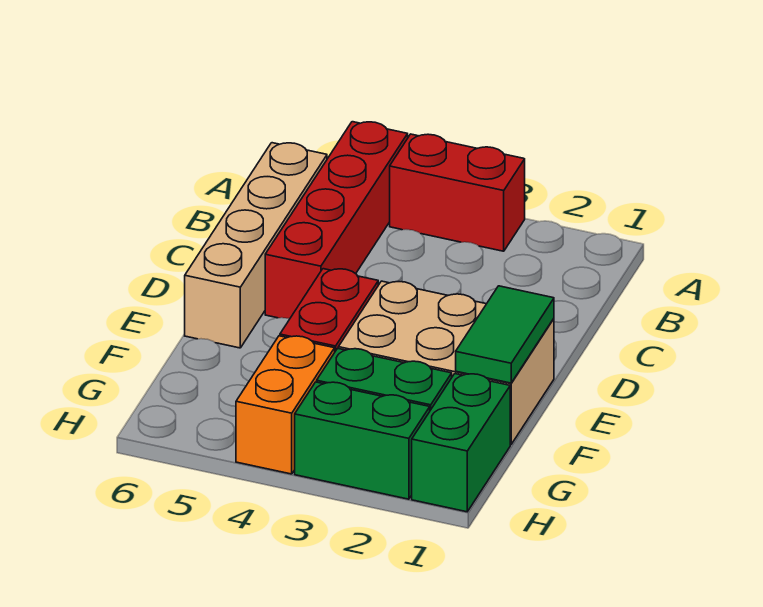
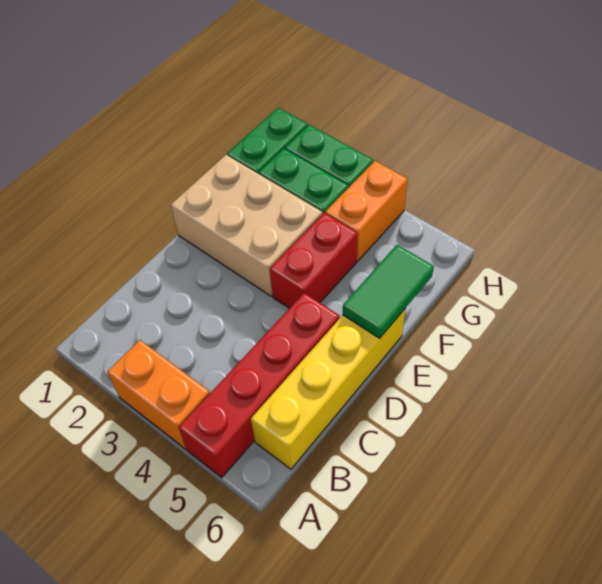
red 1x2 brick [390,134,525,251] -> orange 1x2 brick [107,340,210,449]
tan 1x4 brick [185,143,327,348] -> yellow 1x4 brick [251,308,406,469]
green 1x2 tile [456,286,554,383] -> green 1x2 tile moved to [343,245,434,338]

